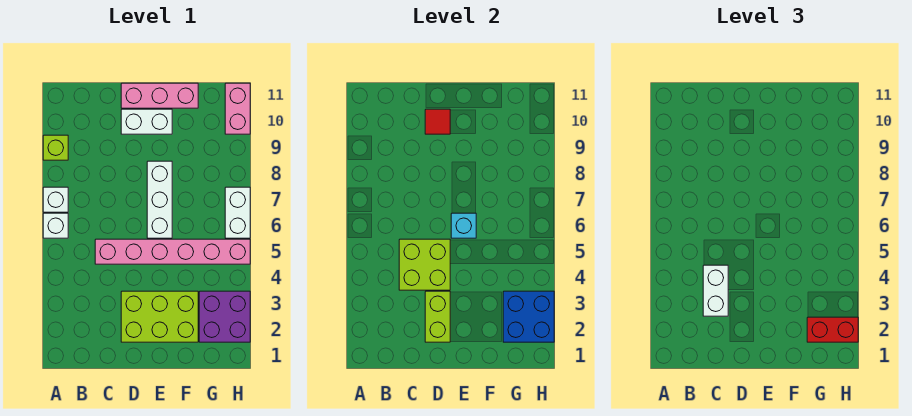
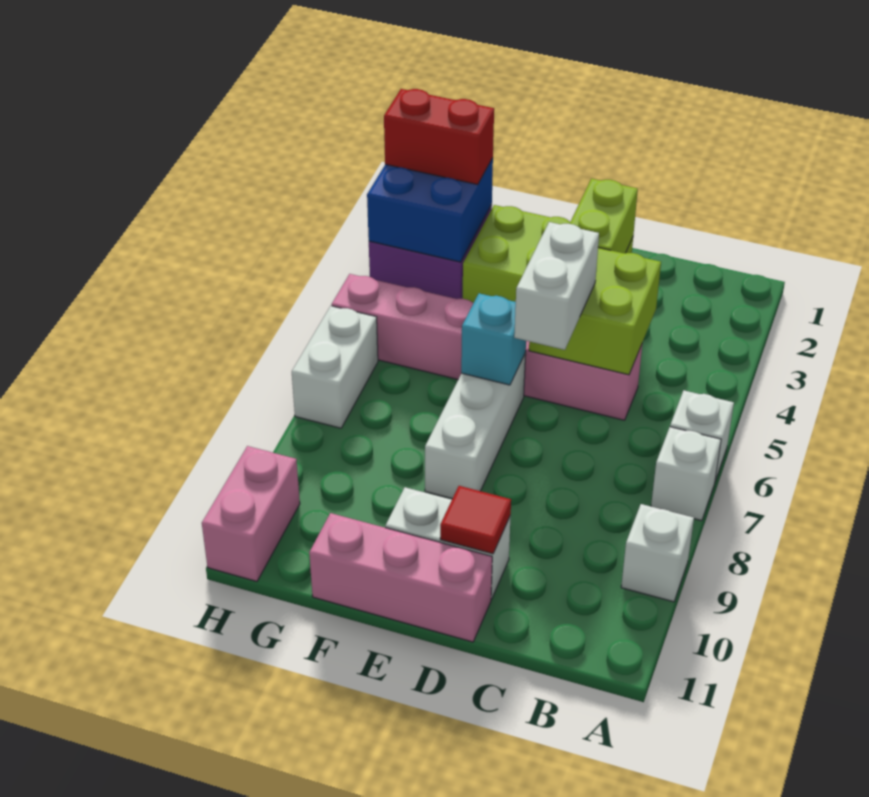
lime 1x1 brick [43,135,68,160] -> white 1x1 brick [621,504,694,602]
white 1x2 brick [703,265,728,316] -> white 1x2 brick moved to [514,222,599,350]

